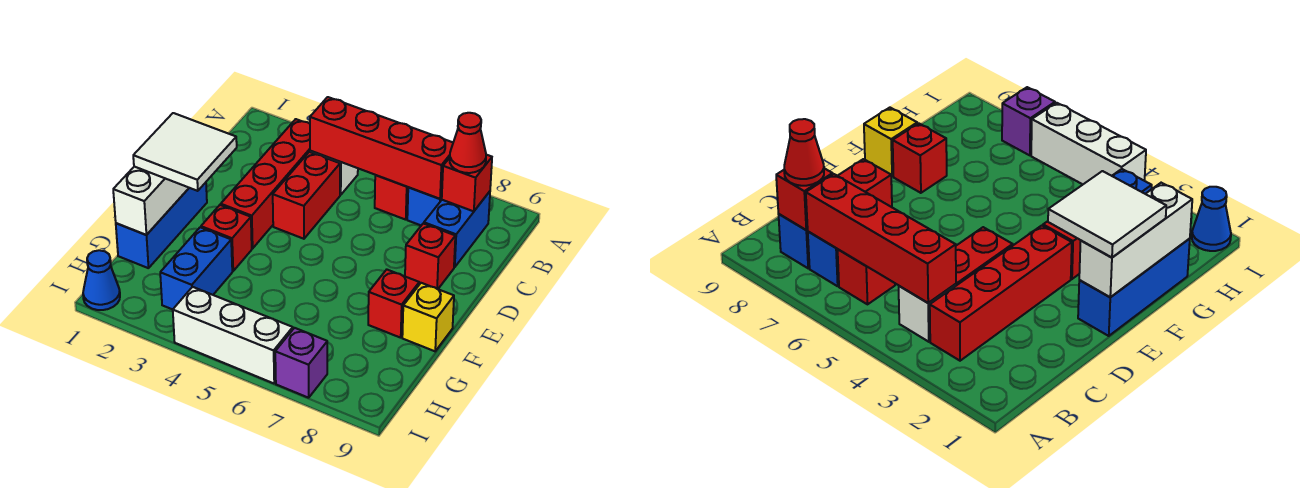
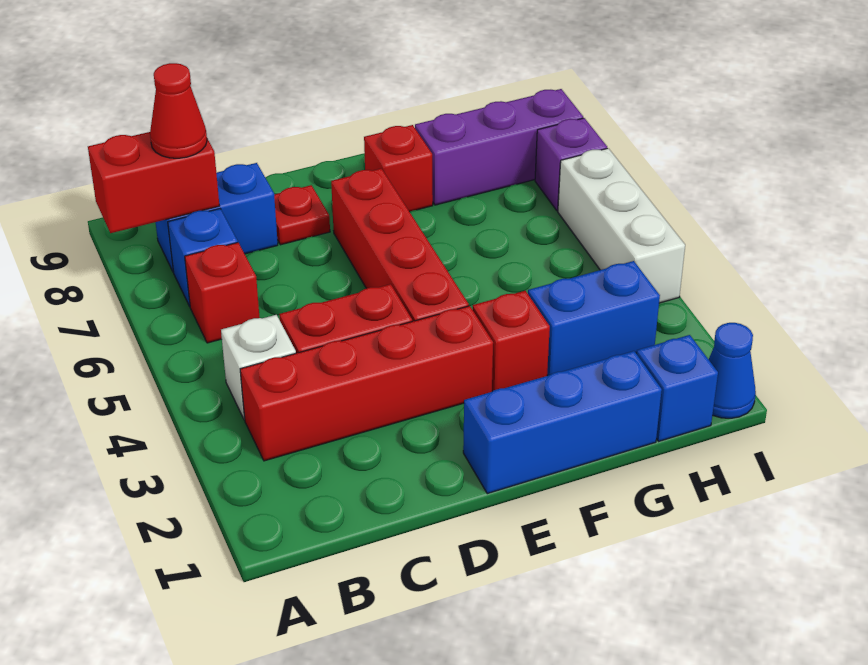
red 1x4 brick [310,97,453,199] -> red 1x4 brick moved to [331,169,469,321]
red 1x1 brick [441,155,492,211] -> red 1x2 brick [88,132,219,233]
red 1x1 brick [405,223,455,289] -> red 1x1 plate [274,185,330,245]
white 1x3 brick [113,167,189,235] -> none
white 2x2 tile [133,113,237,191] -> none
yellow 1x1 brick [402,283,454,351] -> none
none -> purple 1x3 brick [415,89,583,205]
none -> blue 1x1 brick [636,335,718,441]

